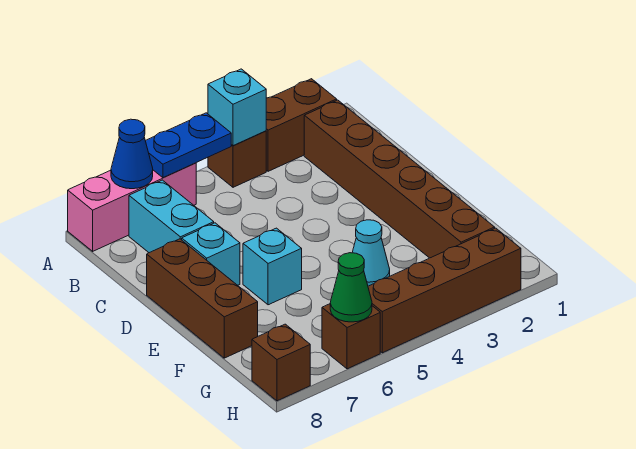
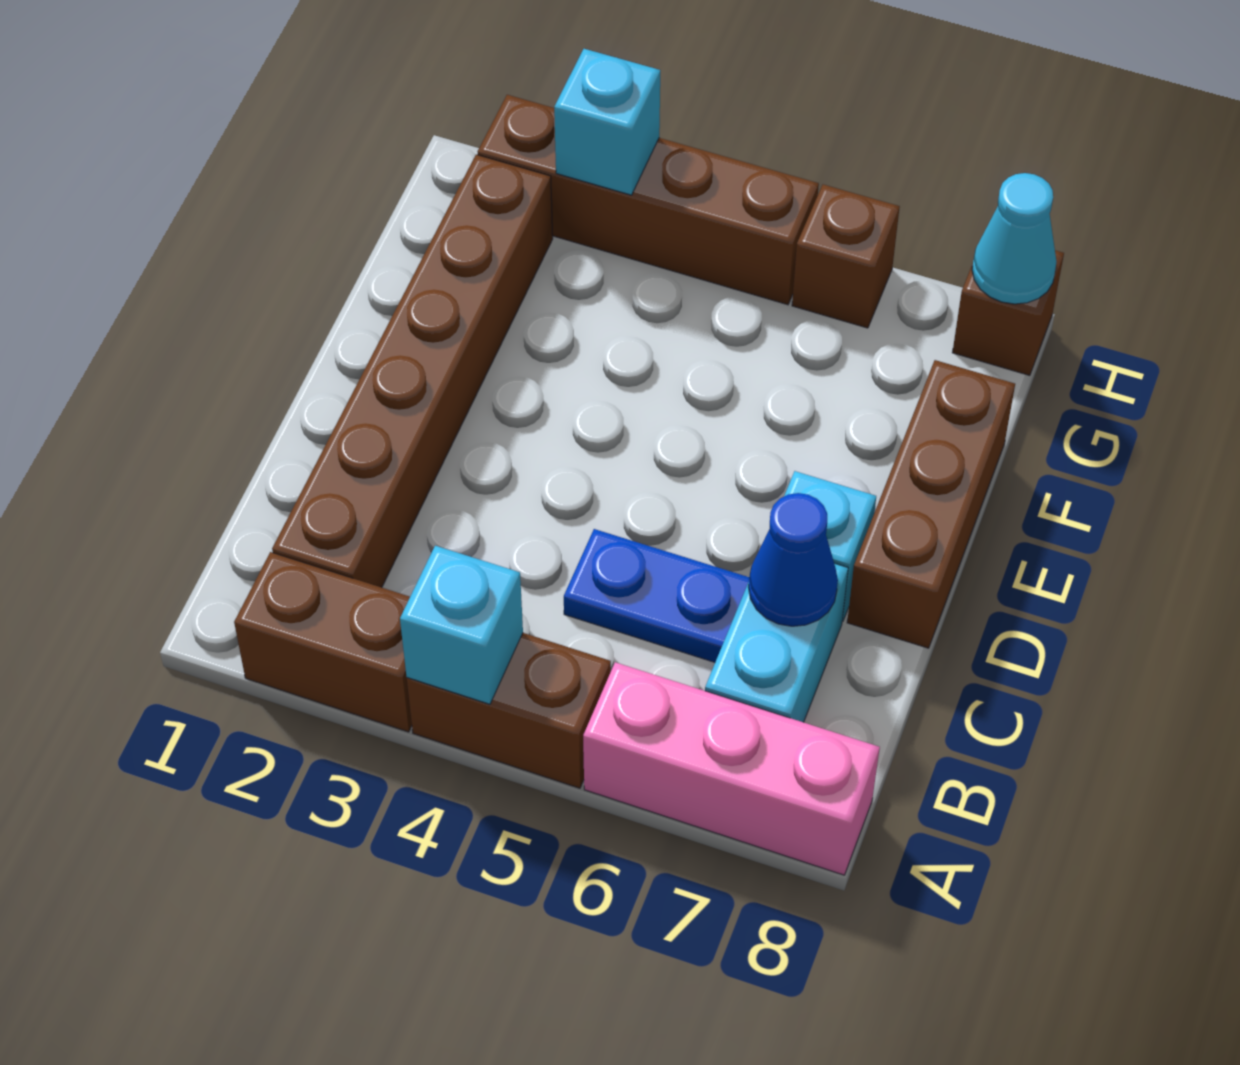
brown 1x1 brick [208,131,266,187] -> brown 1x2 brick [407,633,611,788]
blue 1x2 plate [145,113,231,178] -> blue 1x2 plate moved to [564,529,749,662]
blue 1x1 cone [111,119,153,189] -> blue 1x1 cone moved to [749,493,838,626]
cyan 1x1 brick [243,228,302,305] -> cyan 1x1 brick moved to [554,49,660,195]
cyan 1x1 cone [352,220,390,286] -> cyan 1x1 cone moved to [972,173,1057,304]
green 1x1 cone [330,253,372,322] -> none

